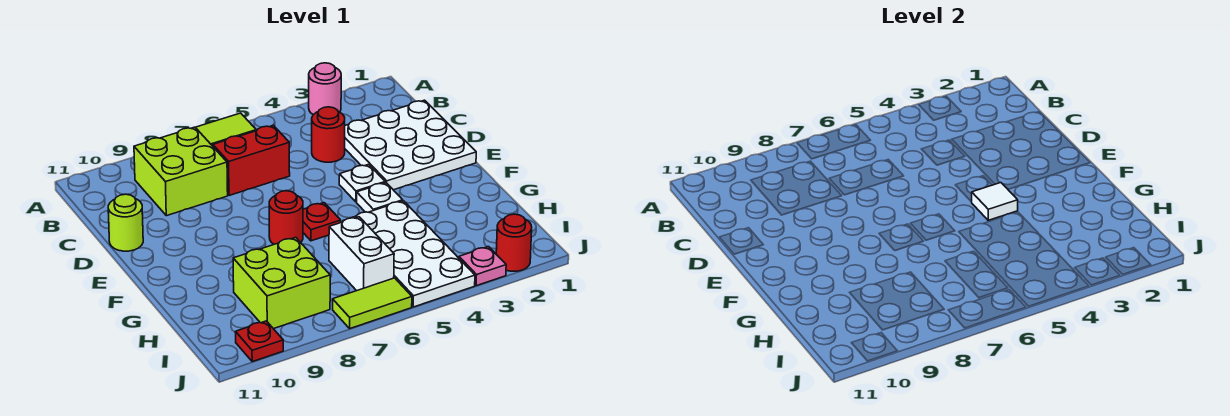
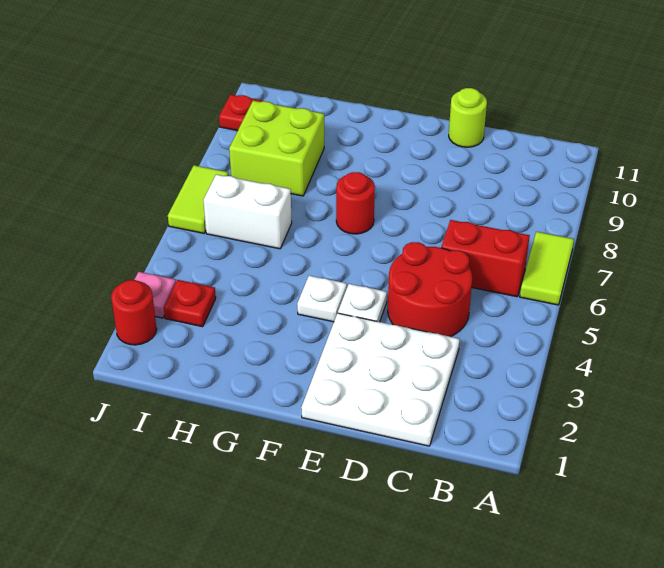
pink 1x1 round brick [309,63,341,115] -> none
lime 2x2 brick [134,127,228,216] -> none
red 1x1 round brick [312,107,345,162] -> red 2x2 round brick [388,242,472,337]
red 1x2 brick [213,125,290,196] -> red 1x2 brick turned to [441,220,530,297]
white 1x1 tile [971,183,1018,220] -> none
red 1x1 plate [303,203,341,241] -> red 1x1 plate moved to [164,280,216,327]
white 2x4 plate [343,201,475,307] -> none

